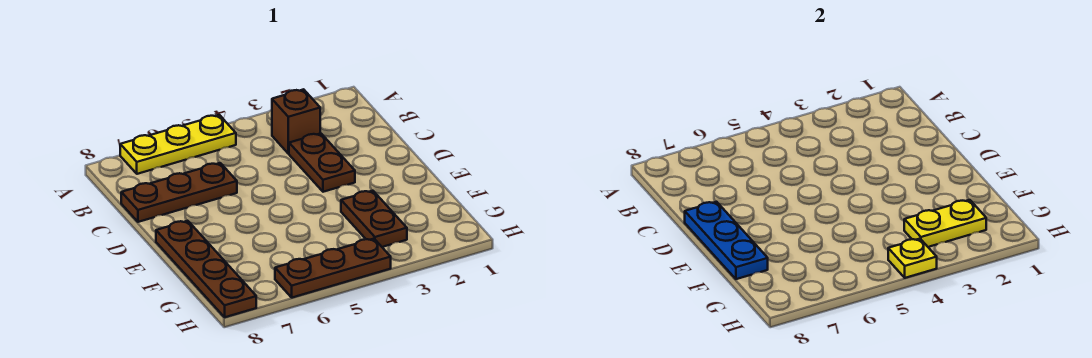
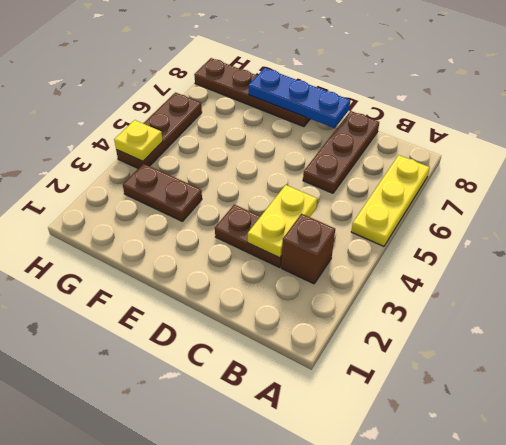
yellow 1x2 plate [904,200,986,247] -> yellow 1x2 plate moved to [248,185,317,258]

